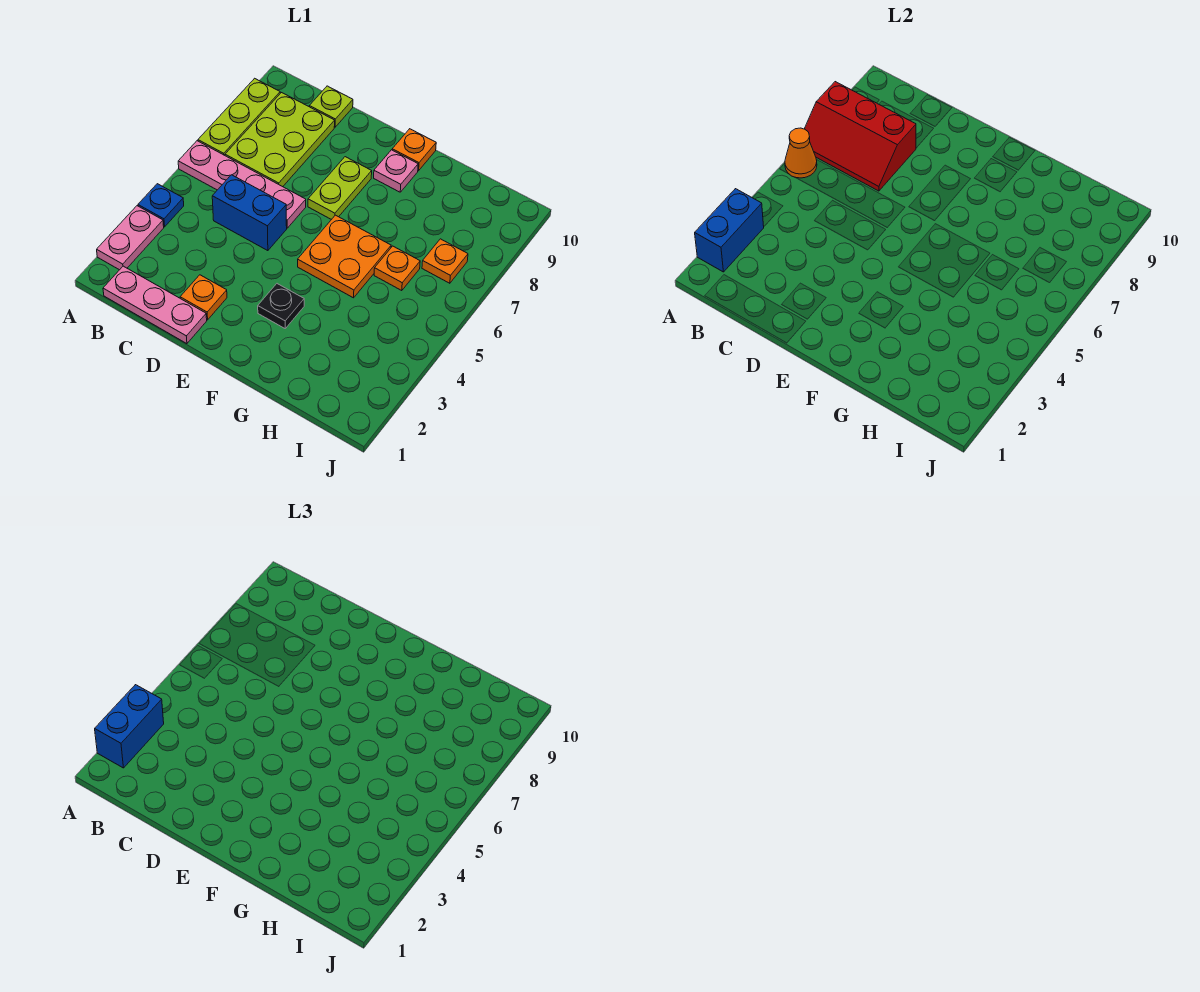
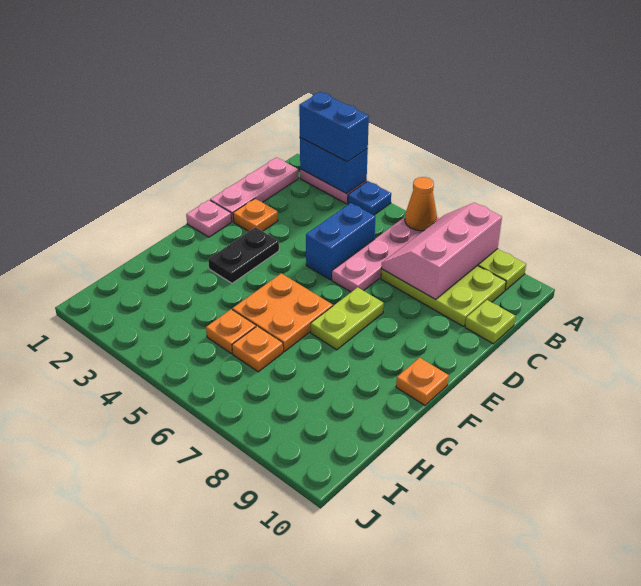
red 2x3 slope [805,82,916,191] -> pink 2x3 slope [381,203,502,299]
lime 1x2 plate [308,157,372,220] -> lime 1x2 plate turned to [311,287,384,350]
black 1x1 plate [258,284,304,328] -> black 1x2 plate [208,227,279,283]
pink 1x1 plate [374,150,418,192] -> pink 1x1 plate moved to [186,200,231,237]
orange 1x1 plate [422,239,468,283] -> orange 1x1 plate moved to [206,309,256,354]

